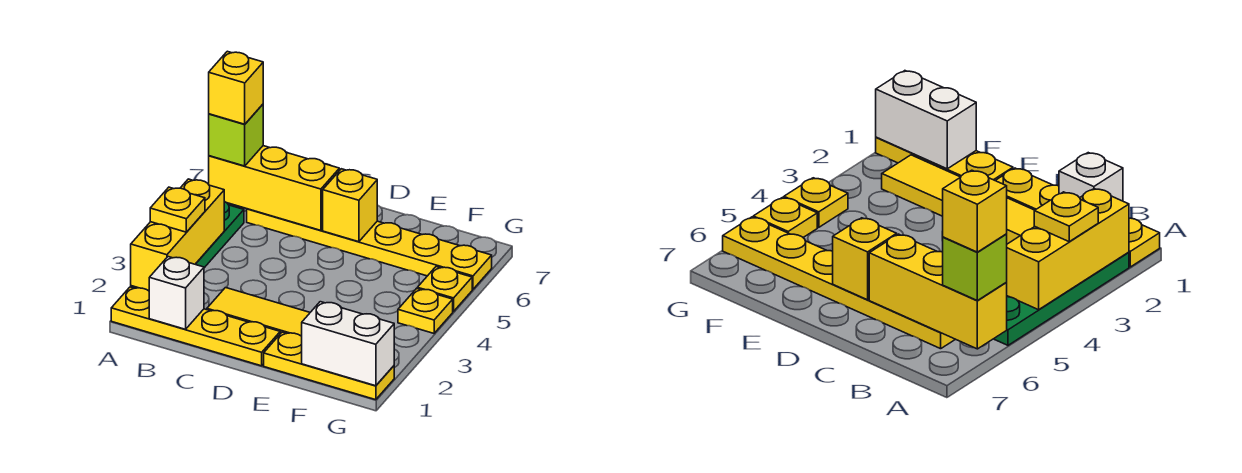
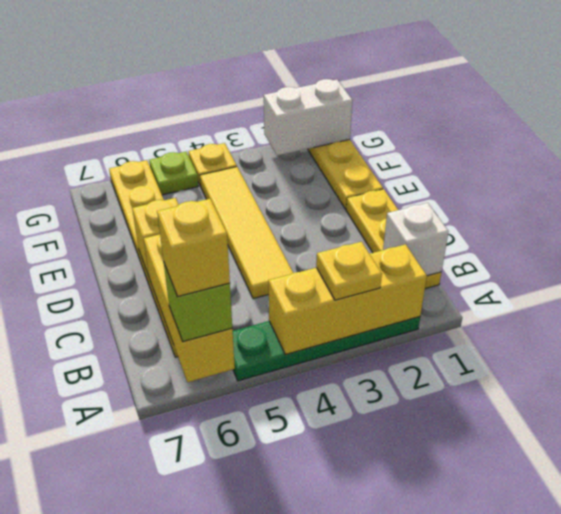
yellow 1x4 plate [111,287,280,366] -> yellow 1x3 plate [346,189,441,289]
yellow 1x4 tile [207,288,310,336] -> yellow 1x4 tile moved to [200,167,293,299]
white 1x2 brick [302,302,394,386] -> white 1x2 brick turned to [264,79,352,156]
yellow 1x1 plate [417,267,472,311] -> lime 1x1 plate [149,152,198,195]

